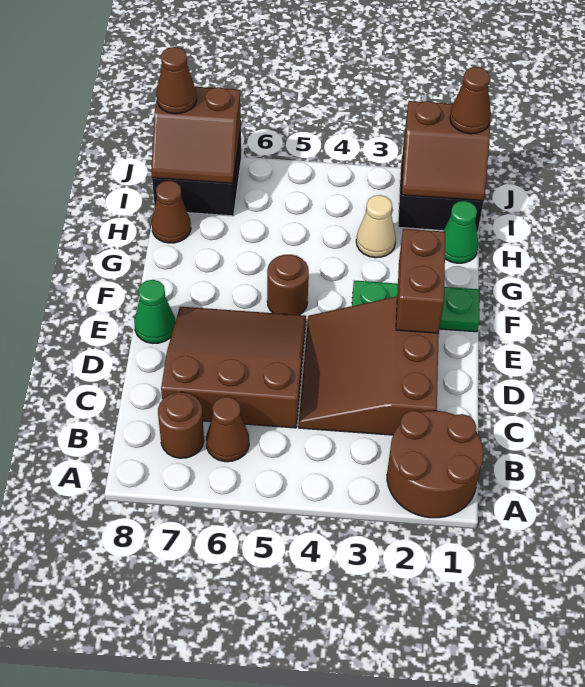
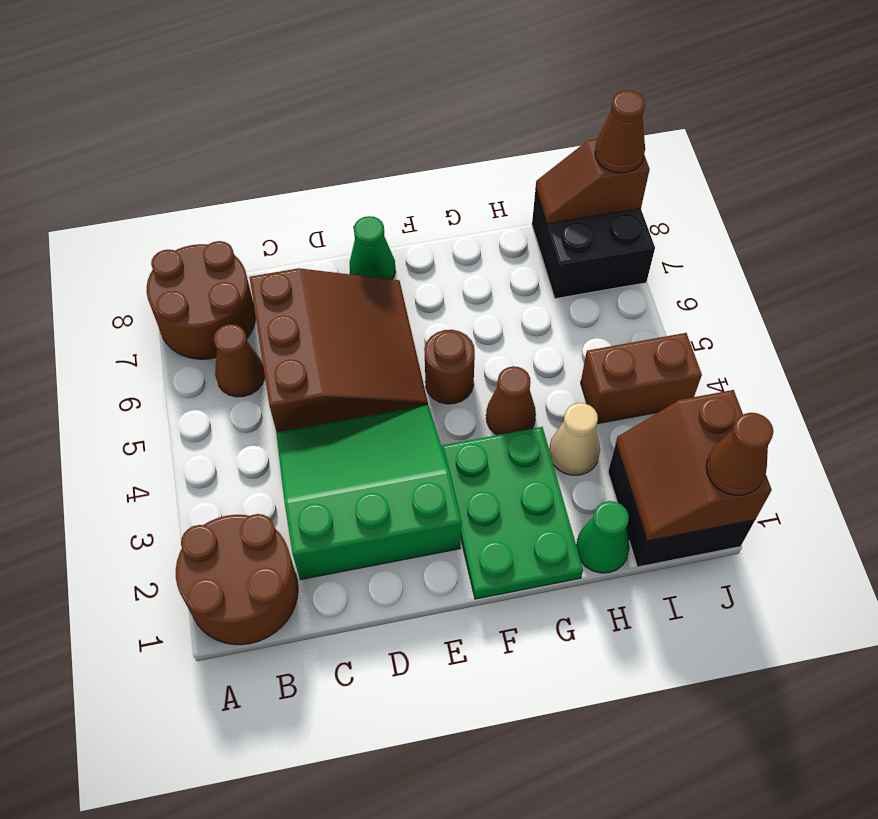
brown 1x1 round brick [158,392,204,458] -> brown 2x2 round brick [147,241,256,359]
brown 3x3 slope [299,297,439,435] -> green 3x3 slope [276,405,461,580]
brown 1x2 brick [396,229,445,333] -> brown 1x2 brick moved to [581,333,702,424]
green 1x3 plate [352,281,479,332] -> green 2x3 plate [441,427,583,599]
brown 1x1 cone [152,181,191,243] -> brown 1x1 cone moved to [486,366,536,435]
brown 2x2 slope [151,87,241,183] -> brown 1x2 slope [536,139,650,224]

